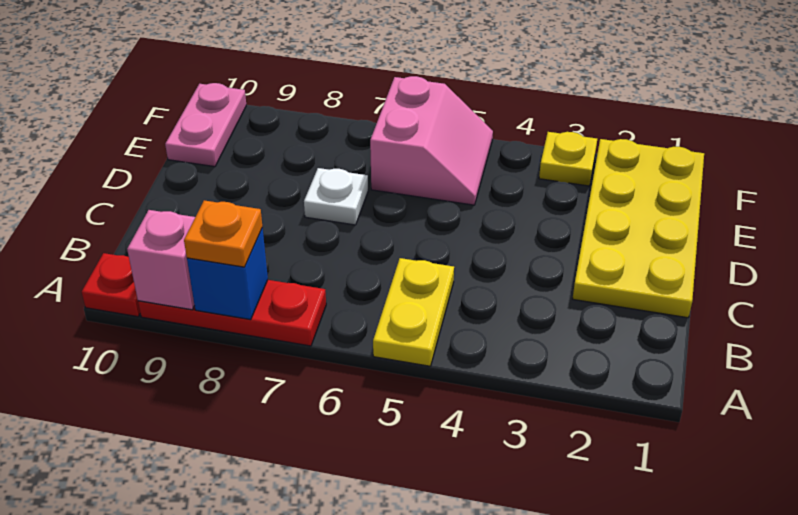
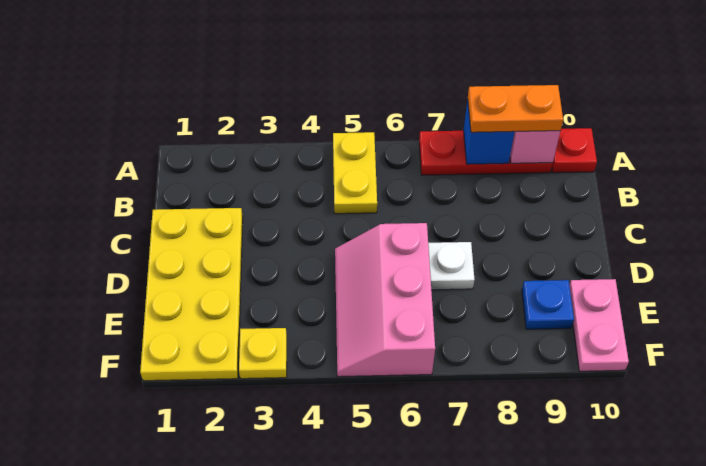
orange 1x1 plate [184,200,262,267] -> orange 1x2 plate [468,85,563,132]
pink 2x2 slope [370,76,493,205] -> pink 2x3 slope [335,223,435,377]
none -> blue 1x1 plate [522,280,574,329]

